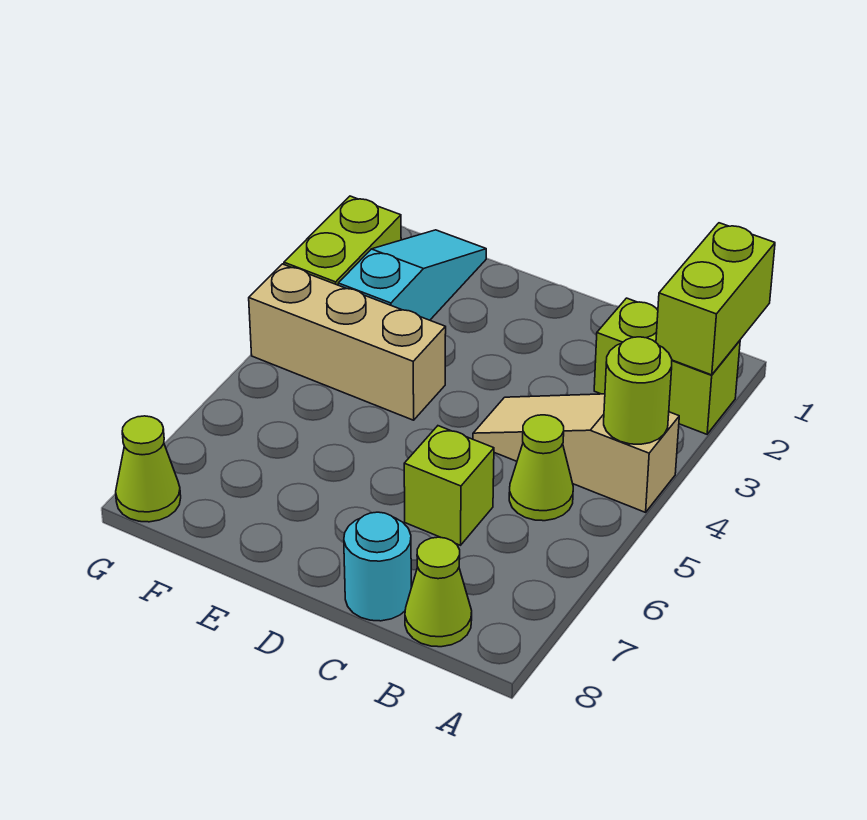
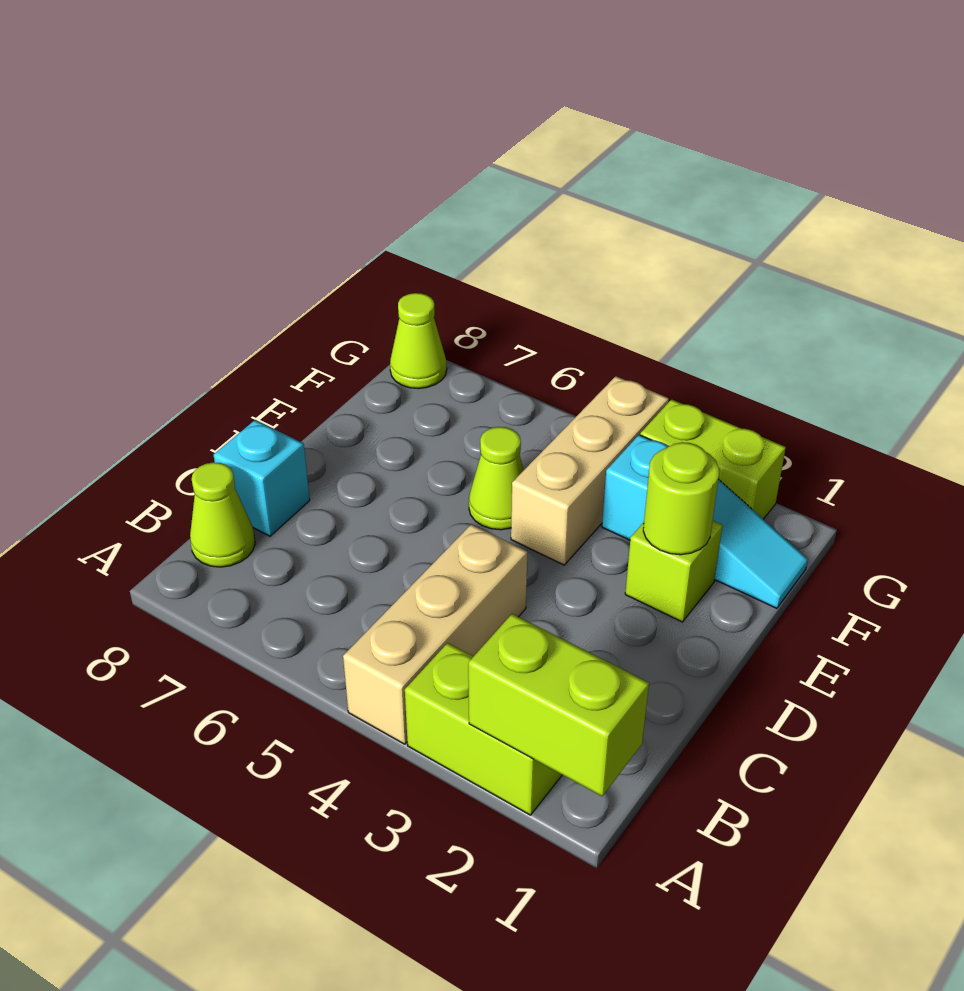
lime 1x2 brick [594,298,740,434] -> lime 1x2 brick turned to [405,643,562,815]
tan 1x3 slope [473,394,679,512] -> tan 1x3 brick [343,524,527,744]
lime 1x1 round brick [604,337,672,444] -> lime 1x1 round brick moved to [643,442,719,555]
lime 1x1 cone [509,415,573,521] -> lime 1x1 cone moved to [469,427,524,530]
lime 1x1 brick [404,426,494,545] -> lime 1x1 brick moved to [625,521,723,622]
cyan 1x1 round brick [344,512,411,621] -> cyan 1x1 brick [214,420,310,536]

